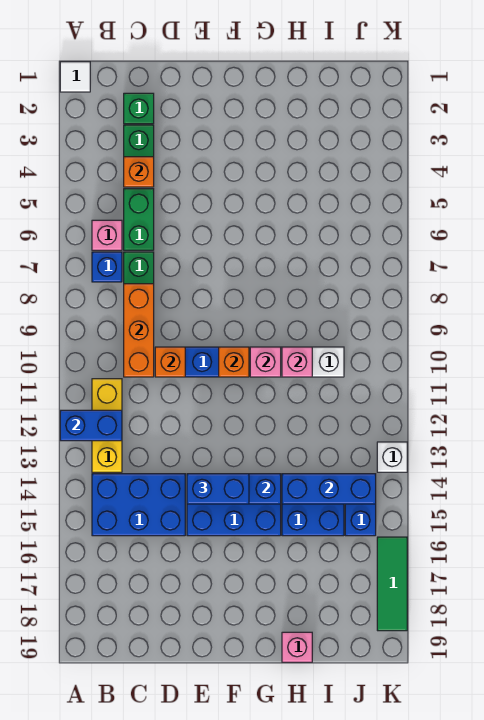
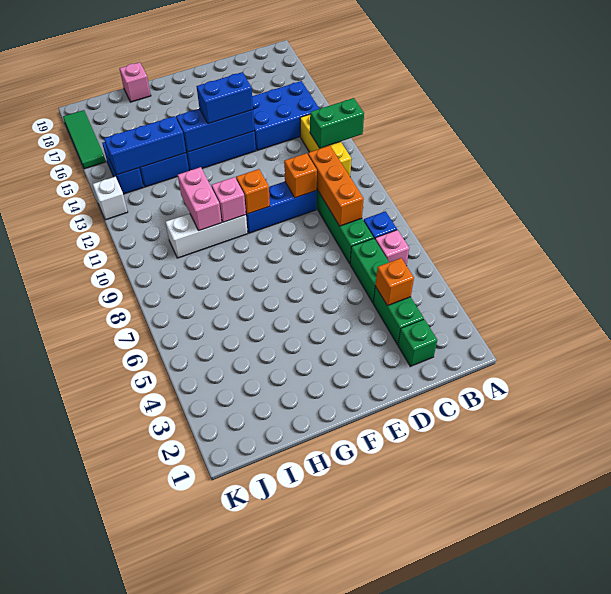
white 1x1 tile [60,62,90,92] -> none
blue 1x2 brick [60,410,122,441] -> green 1x2 brick [310,98,364,148]
pink 1x1 brick [282,347,312,377] -> pink 1x2 brick [178,167,222,231]

